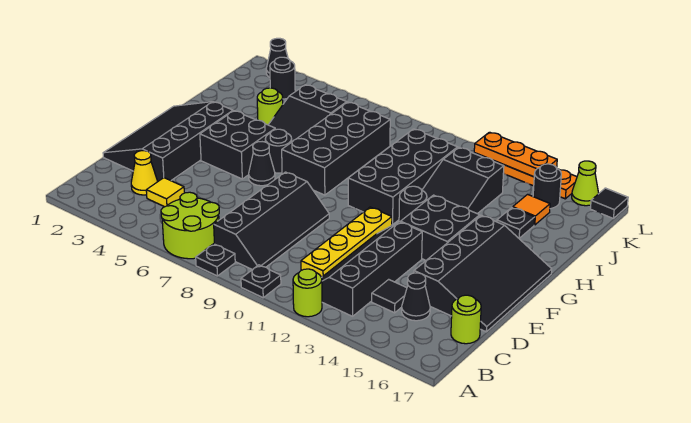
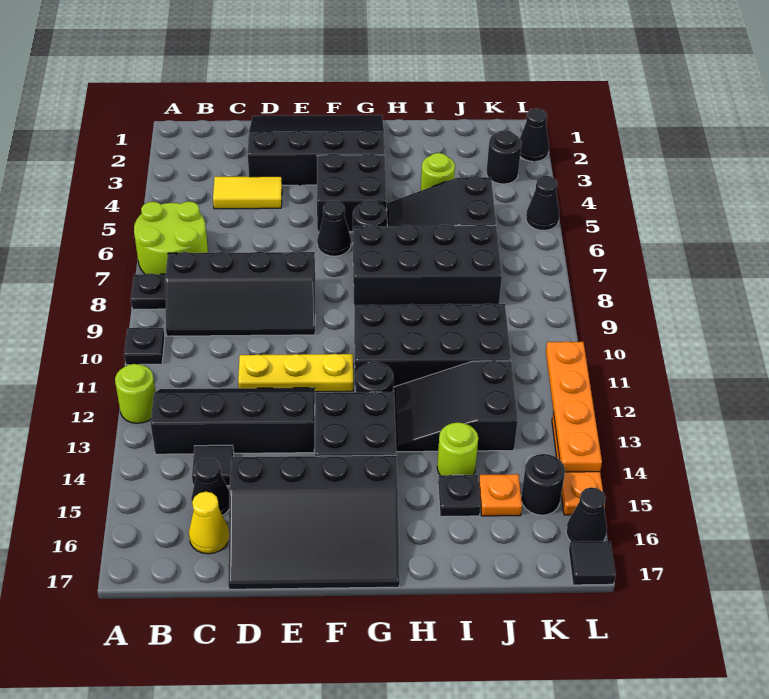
yellow 1x1 cone [131,151,157,195] -> yellow 1x1 cone moved to [189,492,229,554]
yellow 1x1 tile [146,178,184,207] -> yellow 1x2 tile [213,176,282,209]
yellow 1x4 plate [301,207,392,278] -> yellow 1x3 plate [238,354,353,392]
lime 1x1 round brick [451,295,481,344] -> lime 1x1 round brick moved to [437,423,478,475]
orange 1x1 tile [513,194,550,225] -> orange 1x1 plate [479,474,522,516]
none -> black 1x1 cone [526,176,559,231]
orange 1x3 plate [474,132,557,177] -> orange 1x4 plate [546,342,602,472]
lime 1x1 cone [572,161,599,206] -> black 1x1 cone [566,487,607,542]

